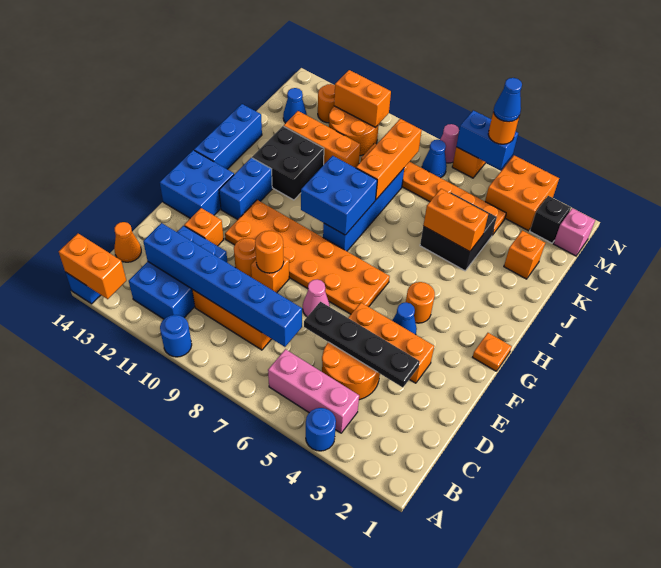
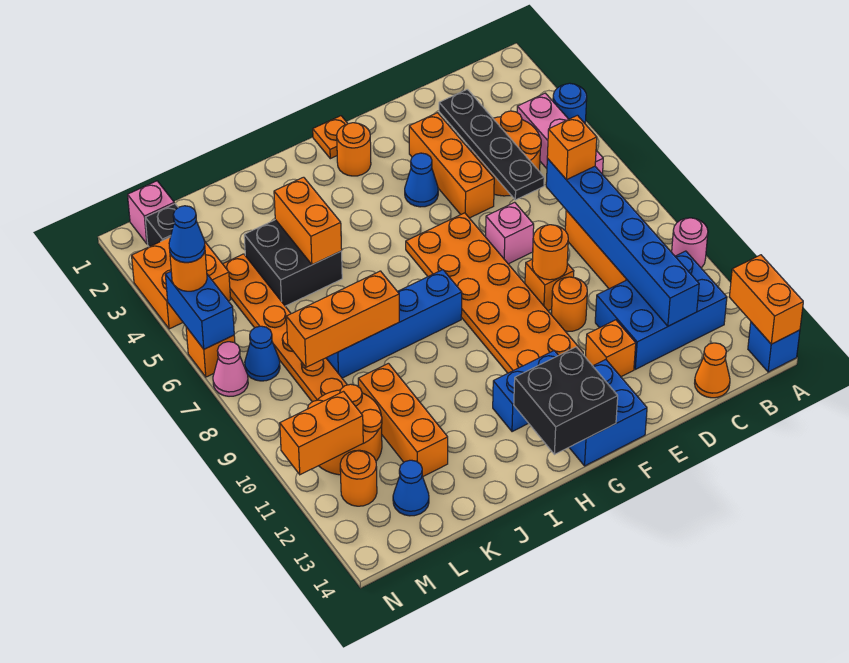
blue 1x1 round brick [160,315,192,357] -> pink 1x1 round brick [672,218,708,268]
pink 1x1 cone [303,279,330,317] -> pink 1x1 brick [486,202,534,264]
orange 1x1 round brick [406,282,435,323] -> orange 1x1 round brick moved to [337,123,371,176]
blue 2x2 brick [301,156,377,235] -> none
blue 1x3 brick [194,104,262,169] -> none
black 2x2 brick [252,126,324,200] -> black 2x2 brick moved to [514,347,618,455]
orange 1x1 brick [504,230,545,279] -> orange 1x1 brick moved to [547,115,597,180]
orange 1x2 brick [334,70,391,128] -> orange 1x2 brick turned to [280,392,363,475]

